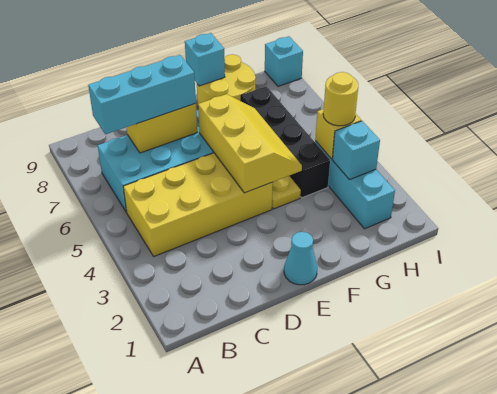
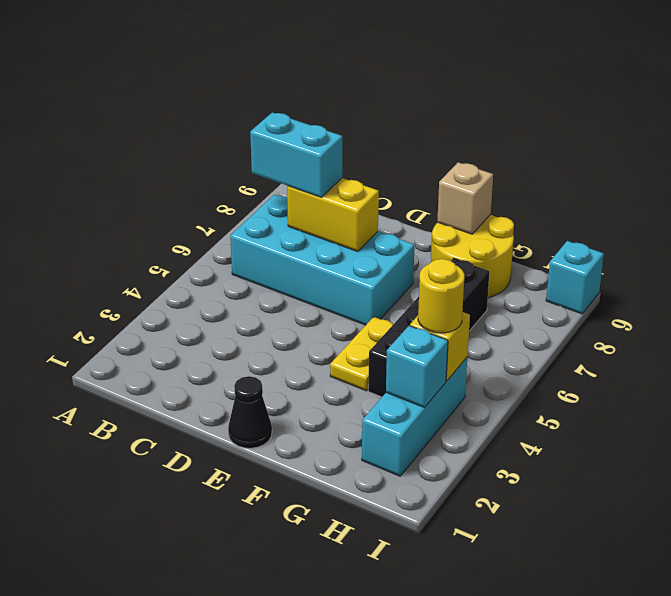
yellow 2x4 brick [123,153,273,256] -> none
cyan 1x3 brick [88,55,196,134] -> cyan 1x2 brick [250,112,342,197]
cyan 1x1 cone [284,232,317,285] -> black 1x1 cone [228,376,272,448]
yellow 2x3 slope [198,94,302,193] -> none
cyan 1x1 brick [185,33,225,86] -> tan 1x1 brick [437,162,493,234]

